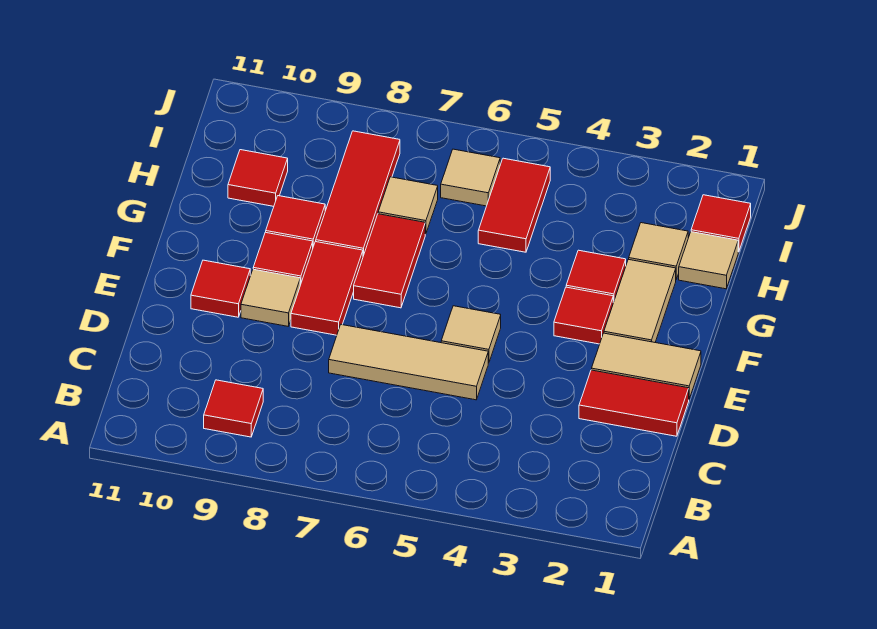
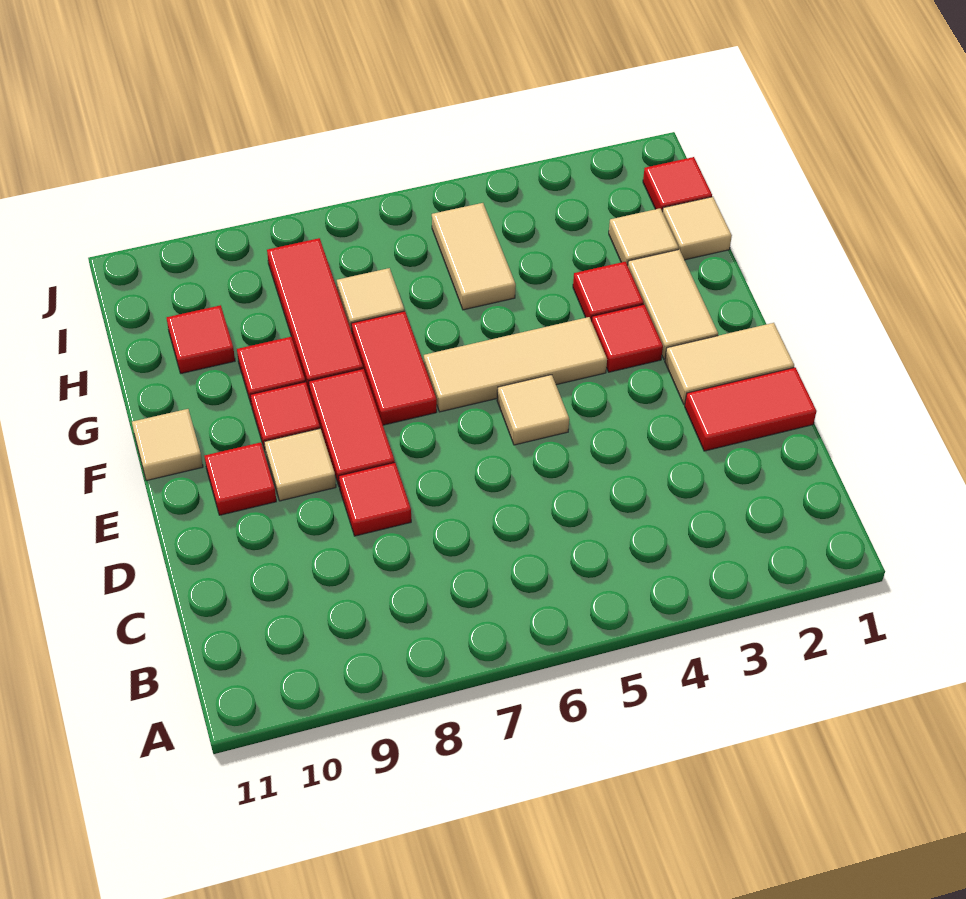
red 1x1 tile [204,380,263,437] -> red 1x1 tile moved to [339,463,411,536]
tan 1x3 tile [329,325,488,400] -> tan 1x3 tile moved to [424,317,607,412]
red 1x2 tile [478,158,550,252] -> tan 1x2 tile [432,203,516,310]
tan 1x1 tile [441,149,500,206] -> tan 1x1 tile moved to [132,409,203,481]

